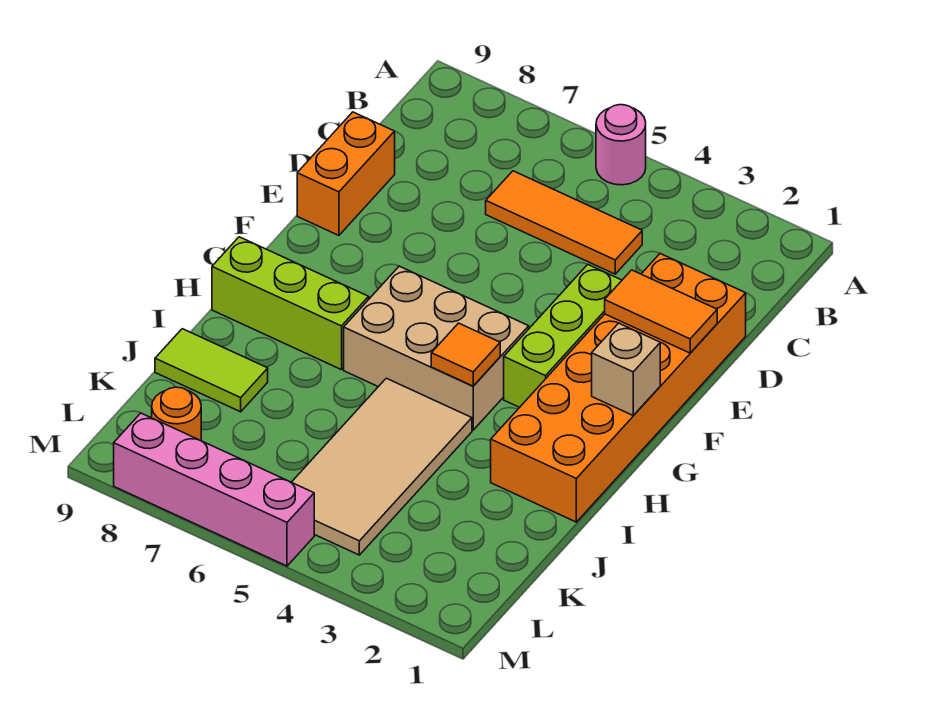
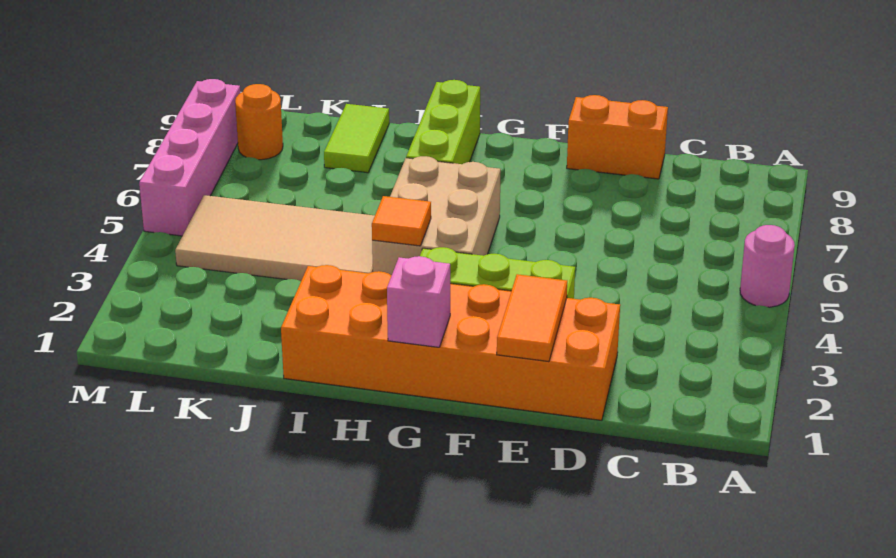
orange 1x3 tile [486,171,642,274] -> none
tan 1x1 brick [592,323,660,416] -> pink 1x1 brick [387,256,450,347]

